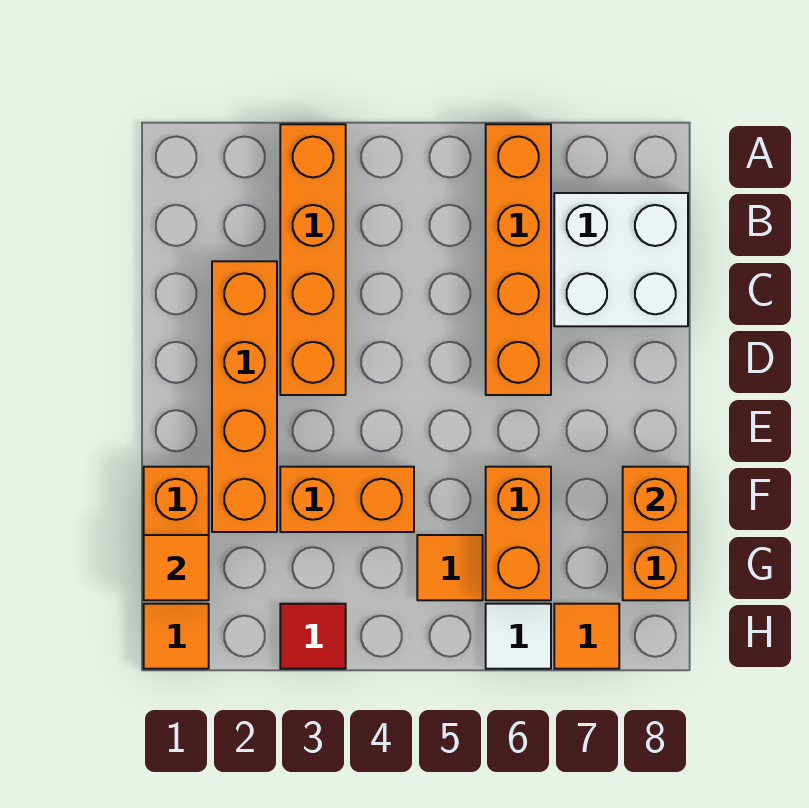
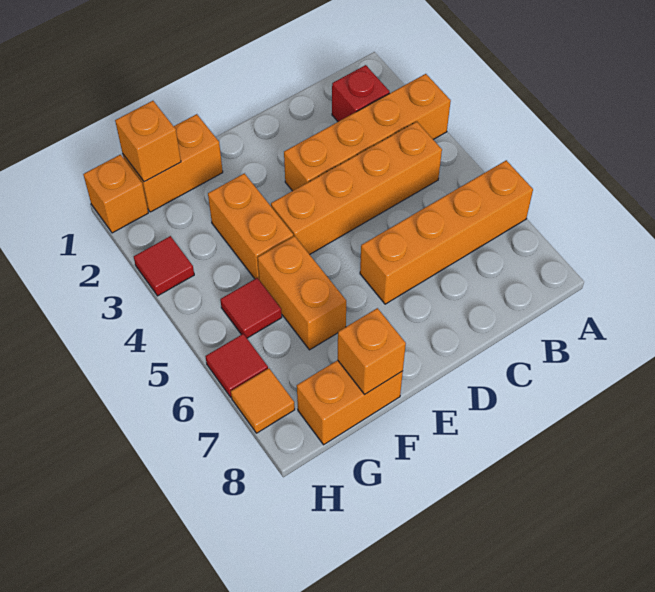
none -> red 1x1 brick [332,65,390,122]
white 2x2 brick [554,193,688,326] -> none
orange 1x4 brick [212,261,277,532] -> orange 1x4 brick moved to [271,122,442,255]
orange 1x2 brick [486,467,551,600] -> orange 1x2 brick turned to [257,236,346,350]
orange 1x1 tile [144,535,209,600] -> orange 1x1 brick [115,101,181,182]
orange 1x1 tile [417,535,483,600] -> red 1x1 tile [220,278,282,338]
orange 1x1 tile [144,604,209,669] -> orange 1x1 brick [83,155,148,233]
white 1x1 tile [486,604,551,669] -> red 1x1 tile [205,334,268,397]

